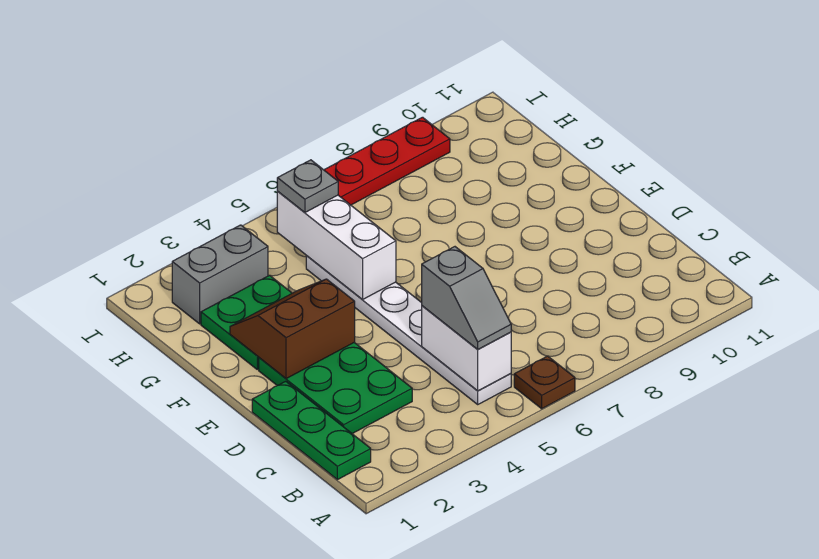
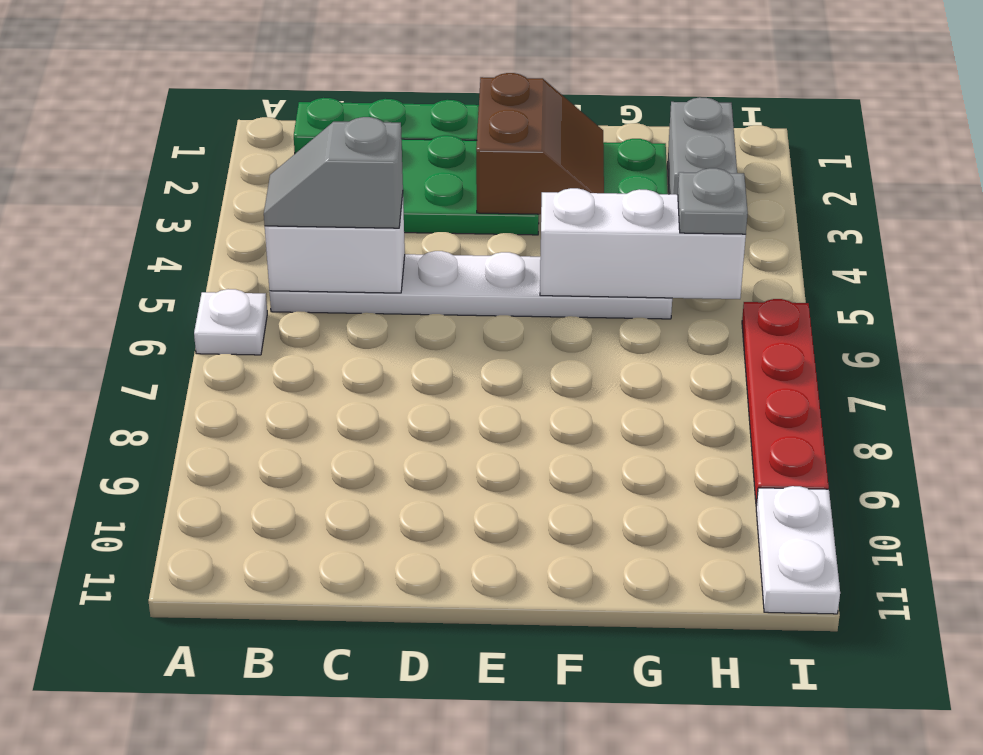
brown 1x1 plate [514,356,575,409] -> white 1x1 plate [194,289,267,355]
none -> white 1x2 plate [756,486,840,614]

